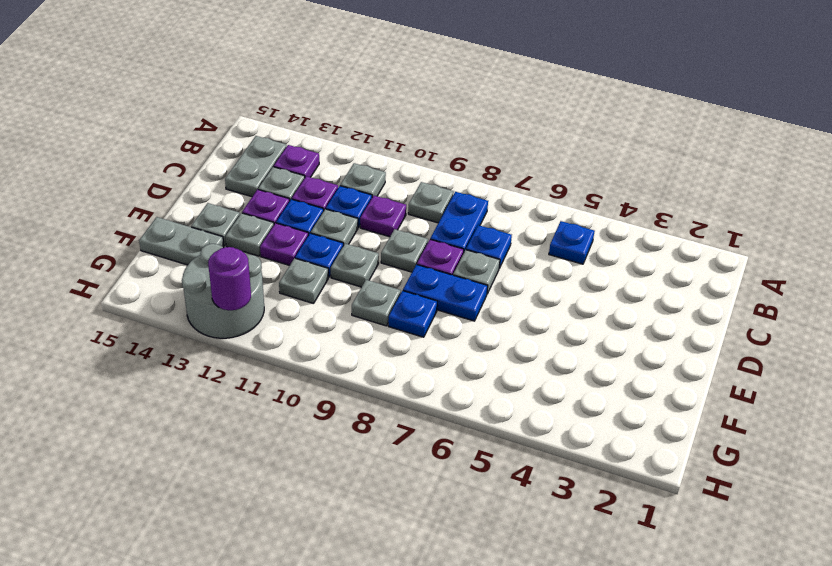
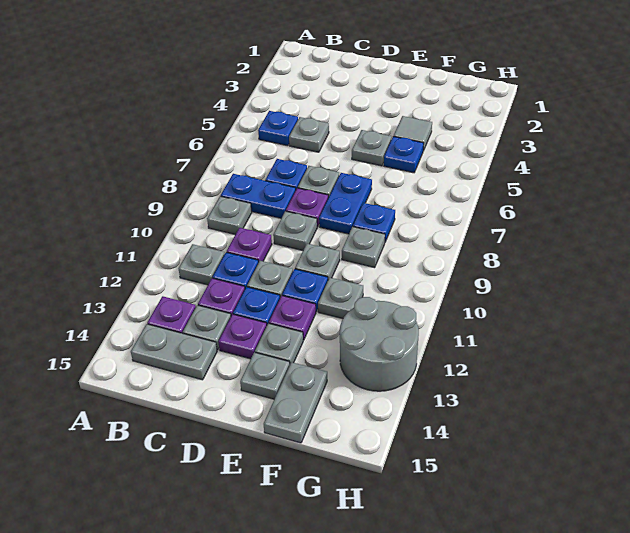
none -> grey 1x1 plate [289,117,329,152]
none -> grey 1x1 plate [352,130,392,166]
none -> grey 1x1 tile [394,116,432,151]
none -> blue 1x1 plate [384,136,424,173]
purple 1x1 round brick [208,247,251,310] -> none

